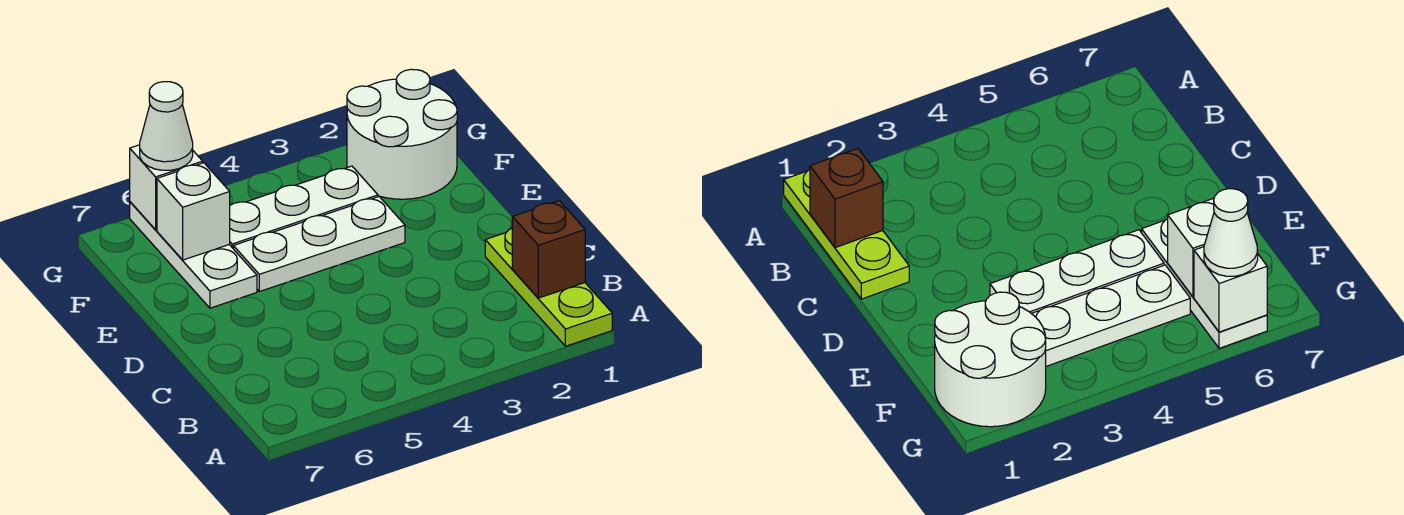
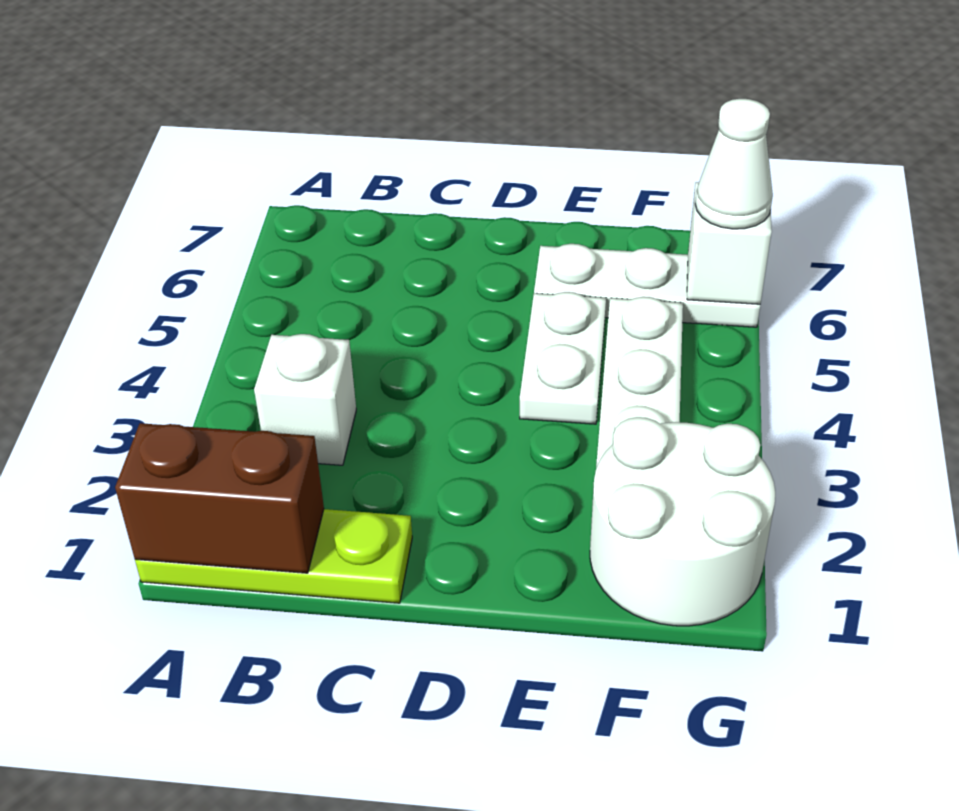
brown 1x1 brick [512,201,585,298] -> brown 1x2 brick [115,423,324,573]
white 1x3 plate [233,197,405,291] -> white 1x2 plate [520,292,606,424]
white 1x1 brick [157,163,230,260] -> white 1x1 brick moved to [254,334,356,465]

